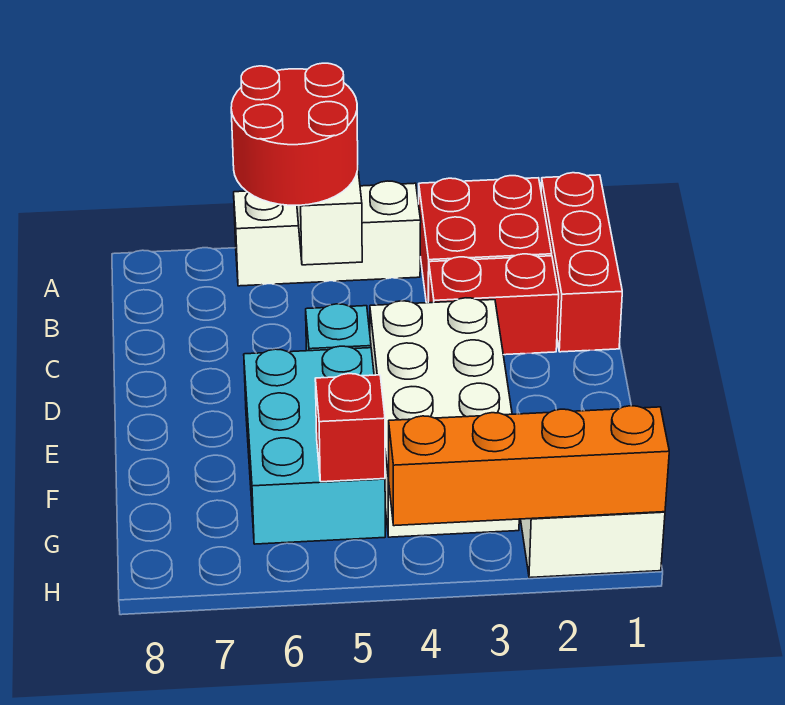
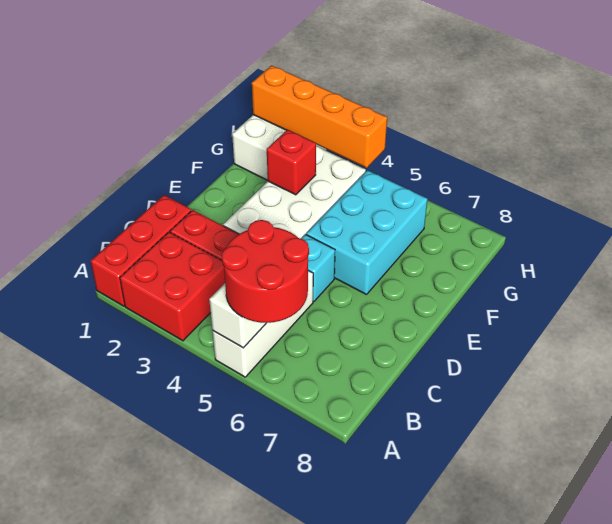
white 1x3 brick [234,181,421,286] -> white 1x3 brick turned to [213,271,313,377]
red 1x1 brick [315,374,385,482] -> red 1x1 brick moved to [267,130,316,195]

